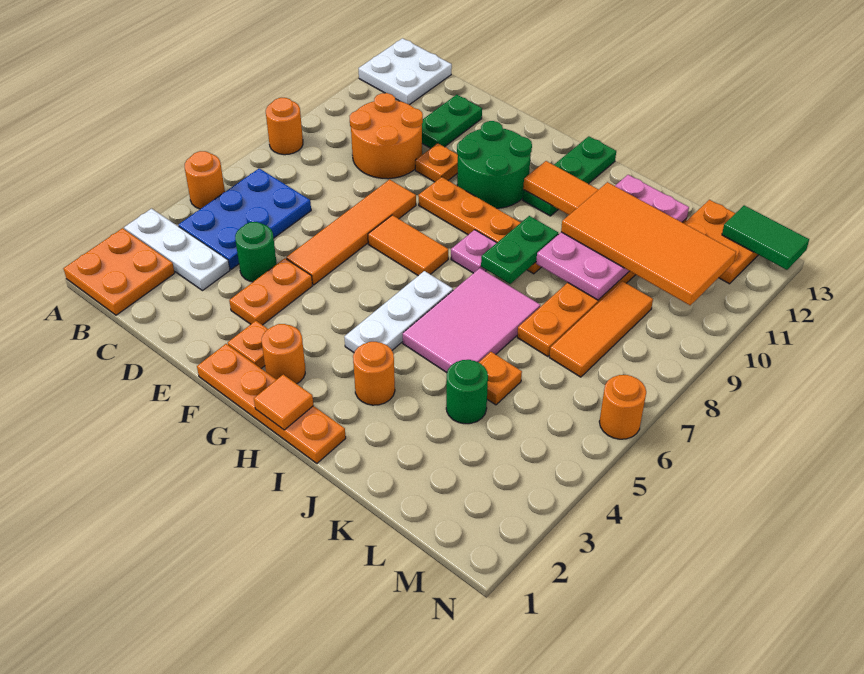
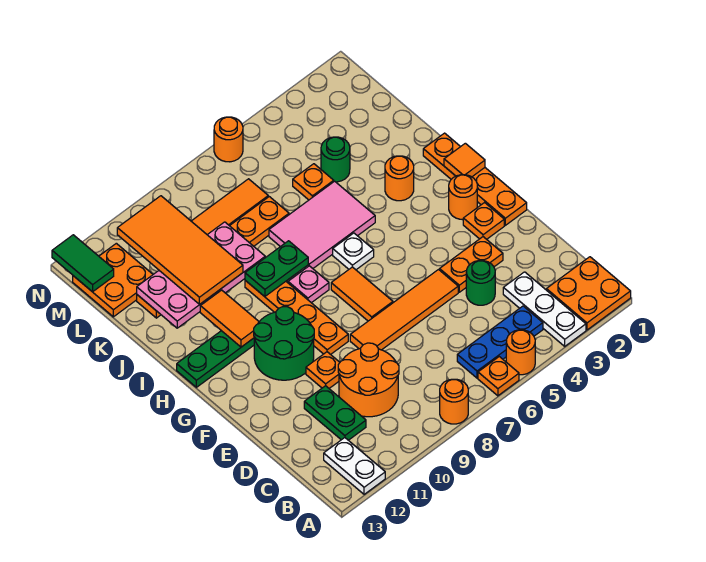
none -> orange 1x1 plate [478,357,519,396]
white 2x2 plate [359,38,452,105] -> white 1x2 plate [324,438,385,494]
blue 2x3 plate [178,168,311,269] -> blue 1x3 plate [457,306,543,378]
green 1x2 plate [422,95,482,148] -> green 1x2 plate turned to [304,386,366,440]
white 1x3 plate [345,271,453,352] -> white 1x1 plate [333,233,374,270]

